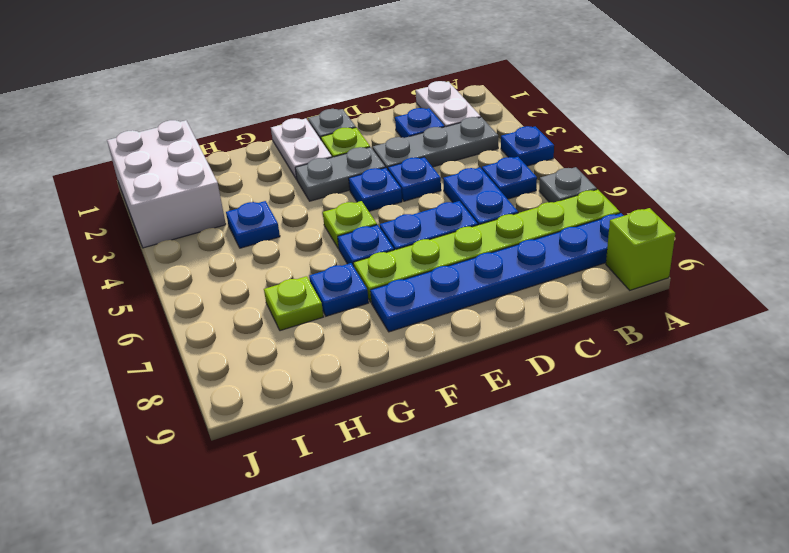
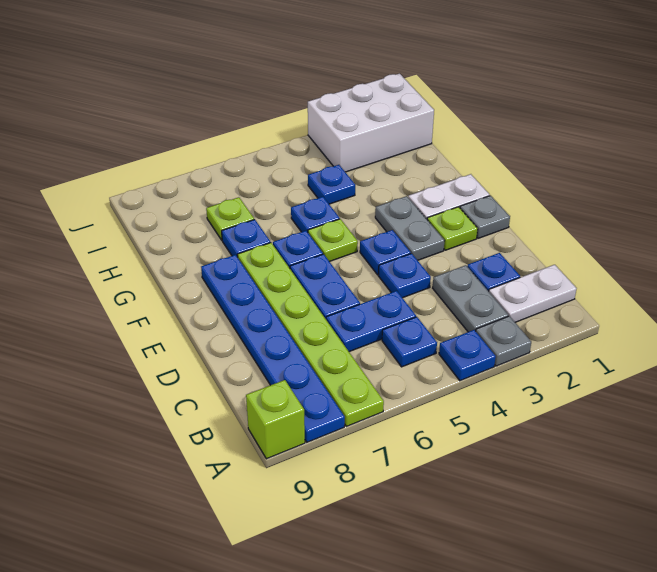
grey 1x1 plate [539,167,597,203] -> grey 1x1 plate moved to [476,316,531,366]
grey 1x3 plate [373,117,498,170] -> grey 1x2 plate [433,265,508,332]
none -> blue 1x1 plate [291,197,340,232]

